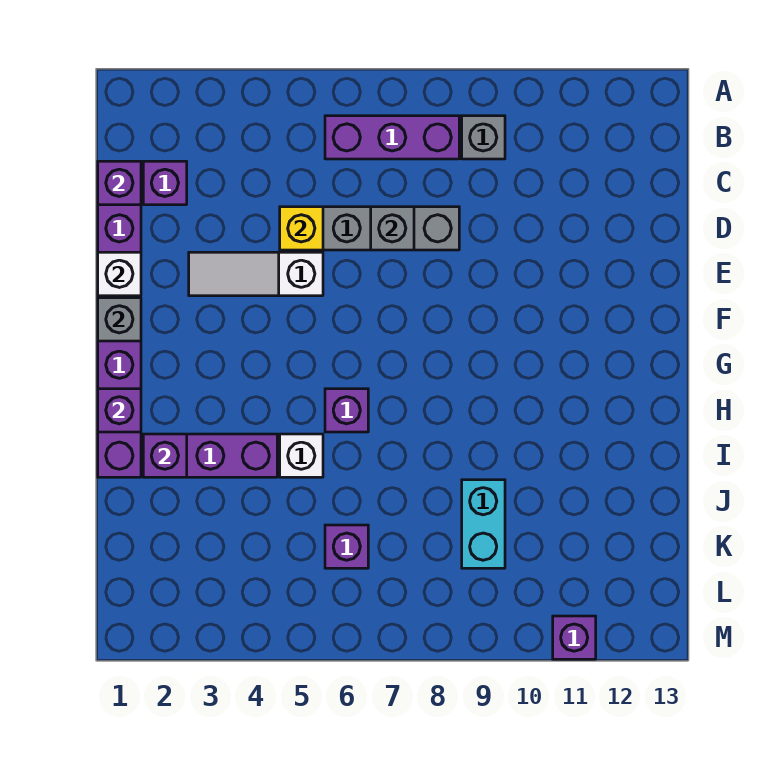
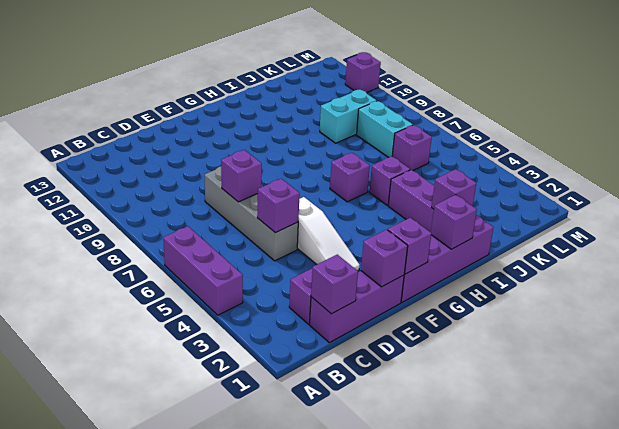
purple 1x3 brick [325,116,459,159] -> purple 1x3 brick moved to [163,226,243,315]
grey 1x1 brick [462,116,505,159] -> none
yellow 1x1 brick [280,207,323,250] -> purple 1x1 brick [257,179,300,233]
grey 1x1 brick [371,207,414,250] -> purple 1x1 brick [221,150,262,202]
white 1x1 brick [98,252,141,296] -> purple 1x1 brick [361,230,408,287]
grey 1x1 brick [98,298,141,341] -> purple 1x1 brick [388,218,431,274]
white 1x1 brick [280,434,323,477] -> purple 1x1 brick [369,156,410,206]
none -> cyan 1x2 brick [357,101,413,158]

